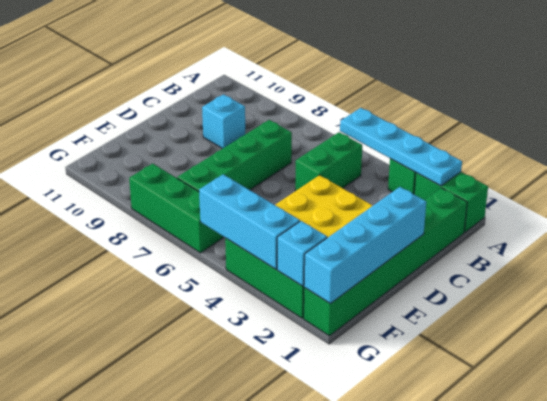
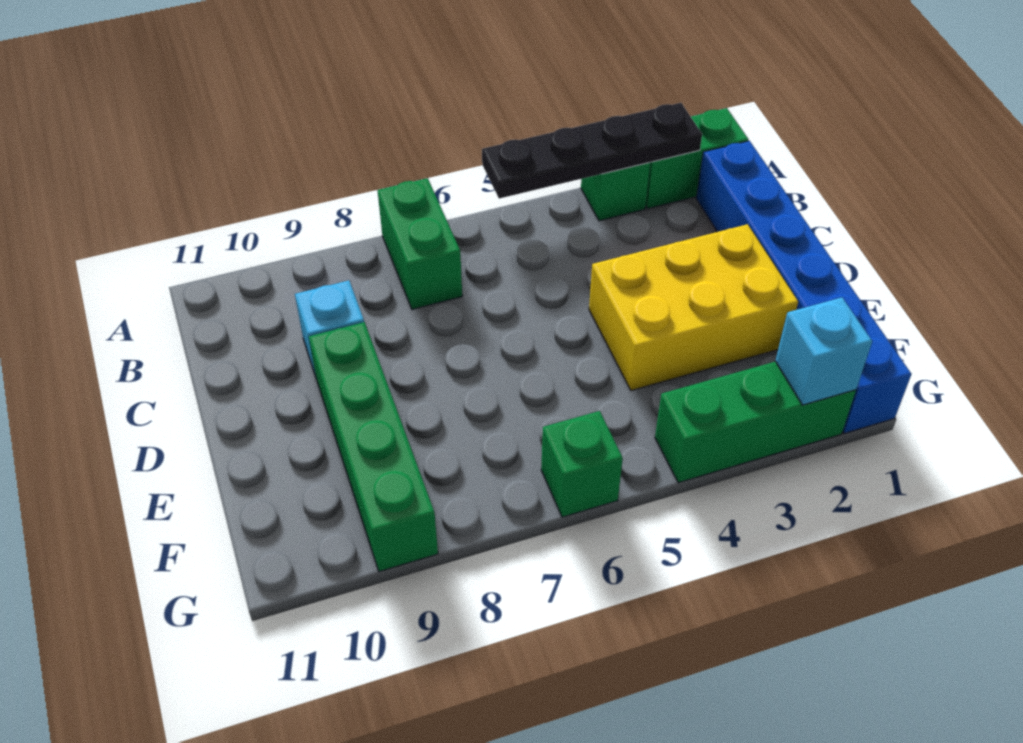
cyan 1x4 plate [340,108,462,186] -> black 1x4 plate [482,103,702,199]
green 1x6 brick [304,188,467,336] -> blue 1x6 brick [696,141,911,433]
green 1x2 brick [295,132,362,191] -> green 1x2 brick moved to [378,178,462,309]
green 1x4 brick [177,120,292,191] -> green 1x4 brick moved to [309,322,438,572]
cyan 1x4 brick [304,187,426,304] -> none
cyan 1x3 brick [199,174,300,269] -> none
green 1x3 brick [129,164,224,253] -> green 1x1 brick [541,411,623,517]

